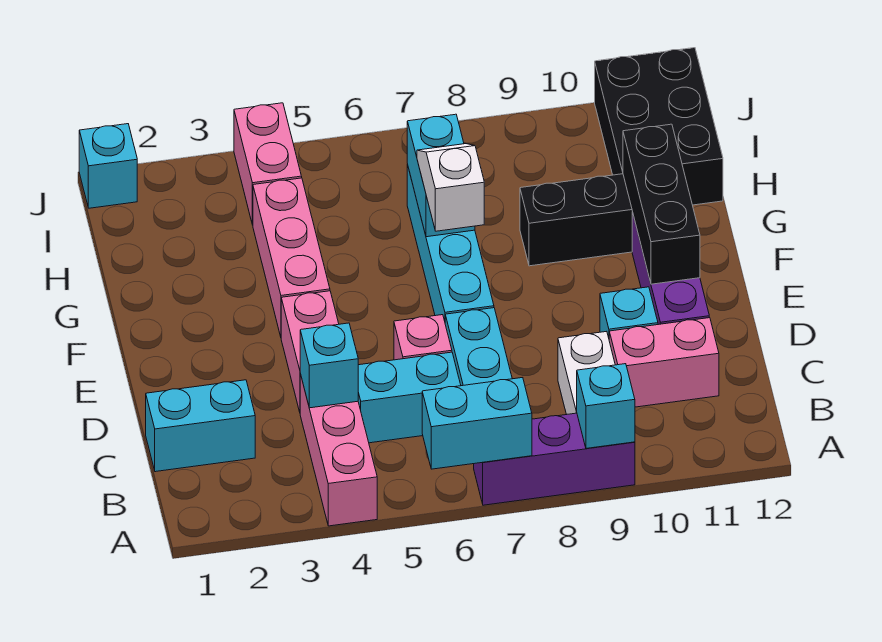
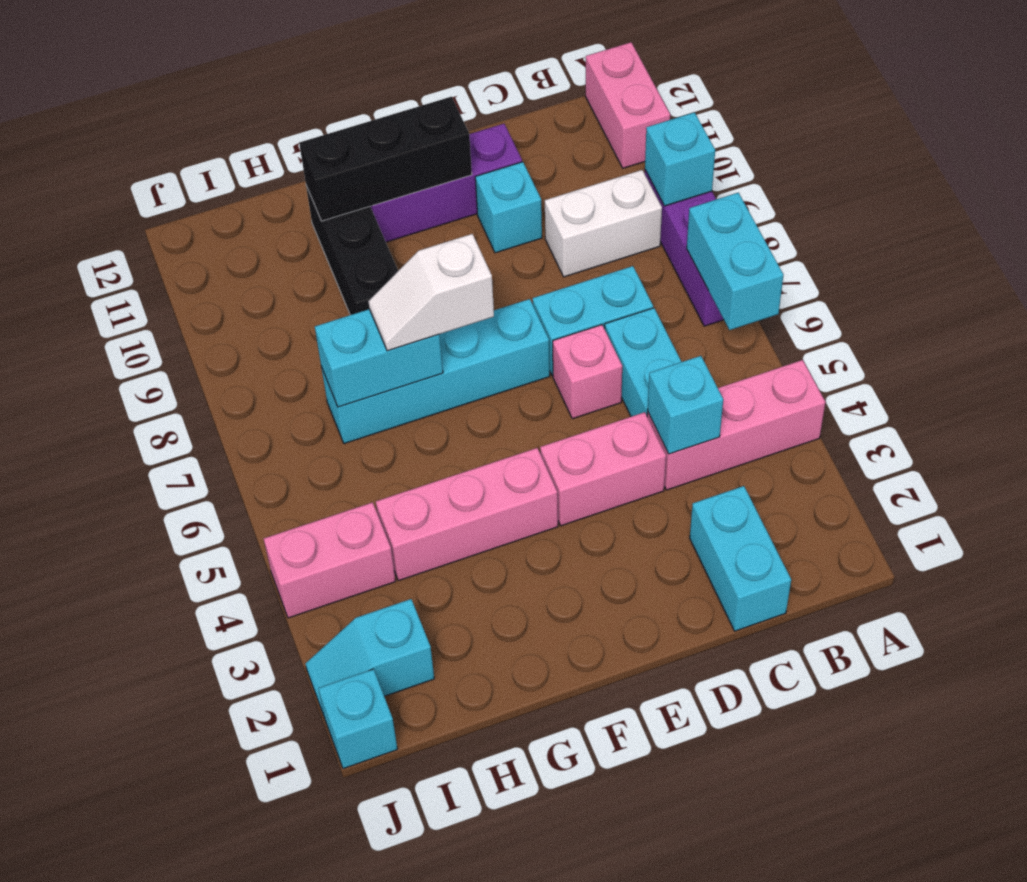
pink 1x2 brick [609,318,719,407] -> pink 1x2 brick moved to [586,42,670,168]
black 2x3 brick [595,48,723,205] -> none
none -> cyan 1x2 slope [305,599,434,715]

